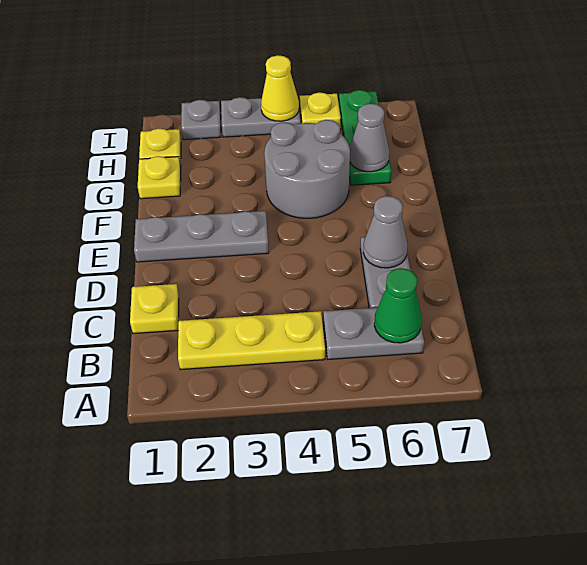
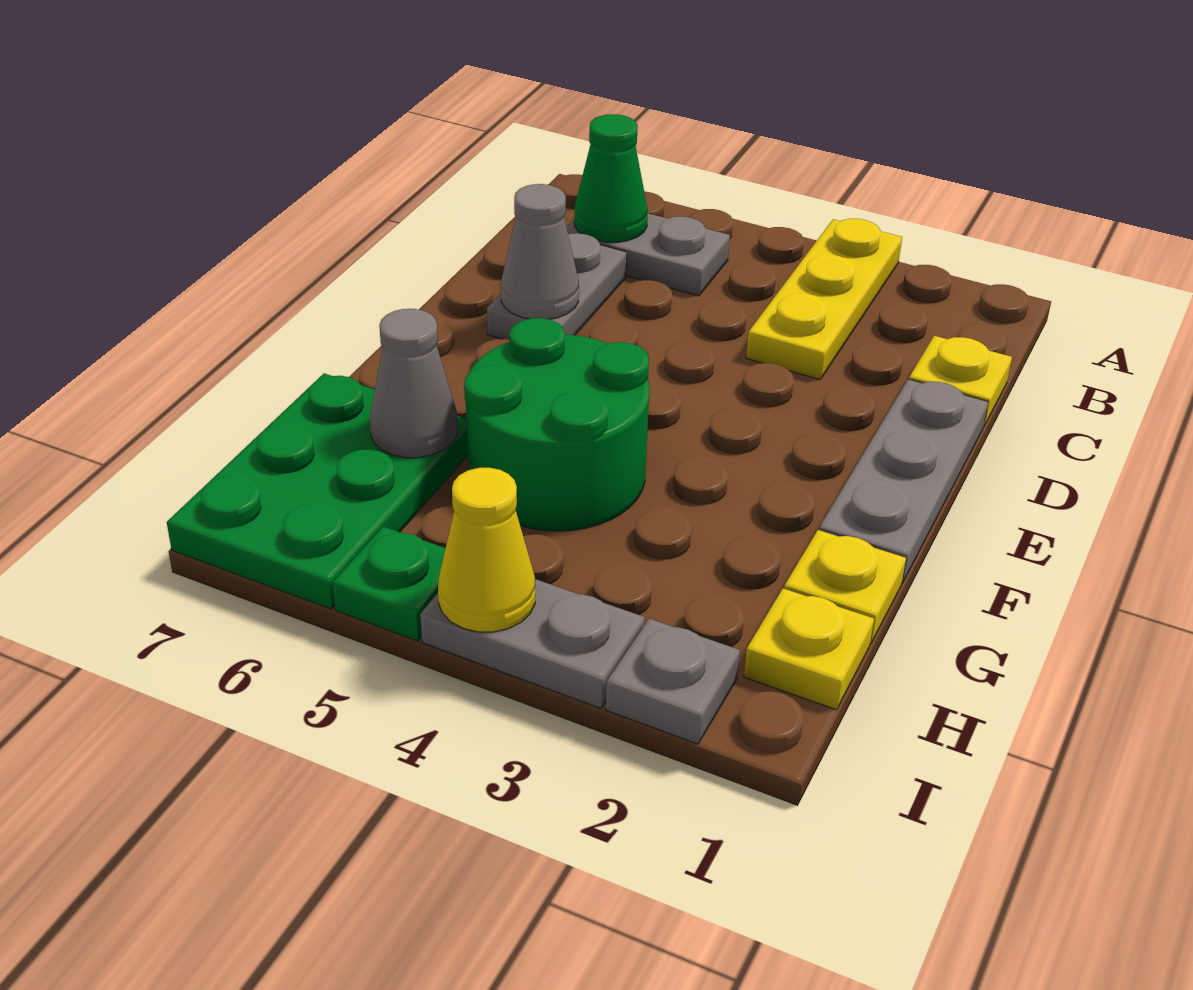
yellow 1x3 plate [178,311,325,370] -> yellow 1x3 plate turned to [746,219,902,379]
grey 1x3 plate [134,211,269,262] -> grey 1x3 plate turned to [819,379,988,583]
grey 2x2 round brick [264,120,350,218] -> green 2x2 round brick [464,318,650,531]
green 1x3 plate [339,90,391,185] -> green 2x3 plate [167,373,468,609]
yellow 1x1 plate [300,93,341,130] -> green 1x1 plate [333,527,446,641]

